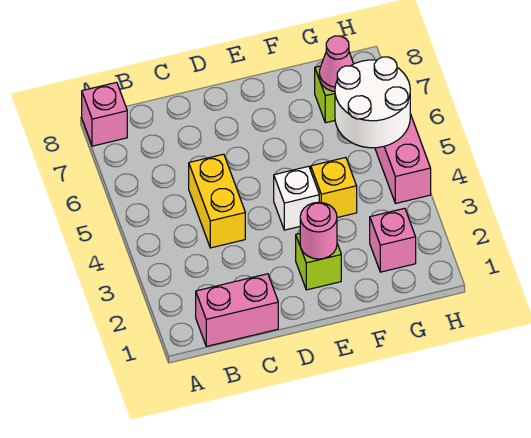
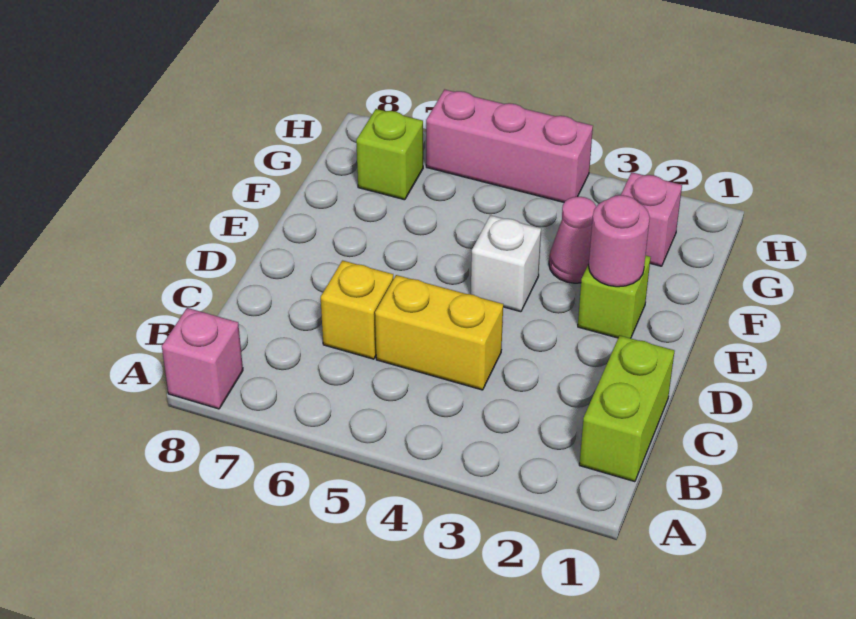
pink 1x2 brick [196,274,278,346] -> lime 1x2 brick [579,336,674,482]
yellow 1x1 brick [311,158,357,217] -> yellow 1x1 brick moved to [321,261,393,359]
white 2x2 round brick [335,57,410,148] -> none
pink 1x1 cone [319,36,354,91] -> pink 1x1 cone moved to [549,197,596,283]

